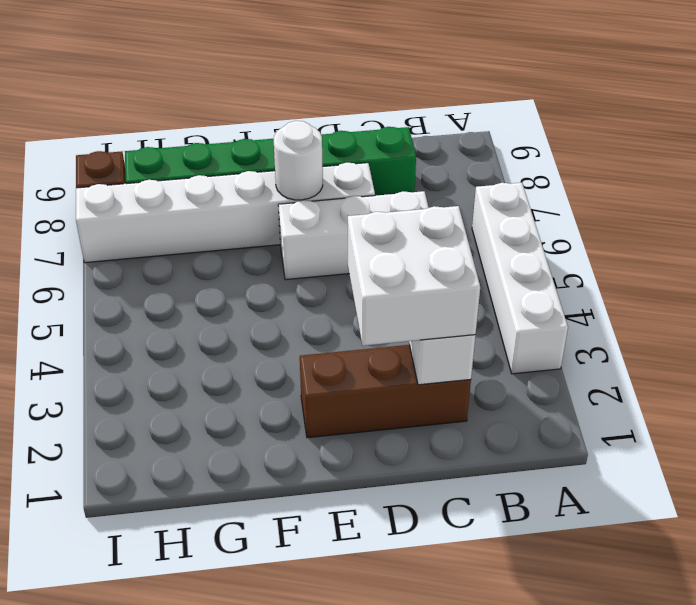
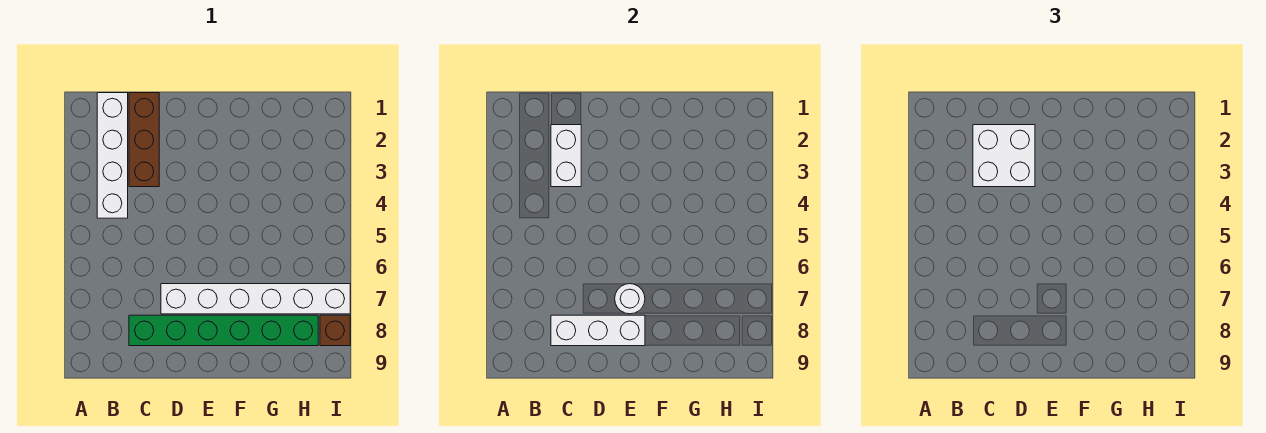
white 1x4 brick [472,183,568,374] -> white 1x4 brick moved to [97,93,128,218]
brown 1x3 brick [300,345,471,438] -> brown 1x3 brick turned to [129,93,159,187]
white 1x3 brick [278,191,429,280] -> white 1x3 brick moved to [551,315,645,346]

